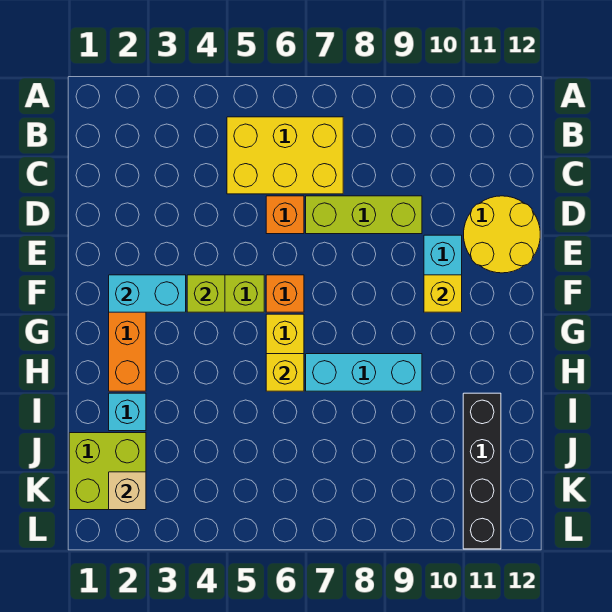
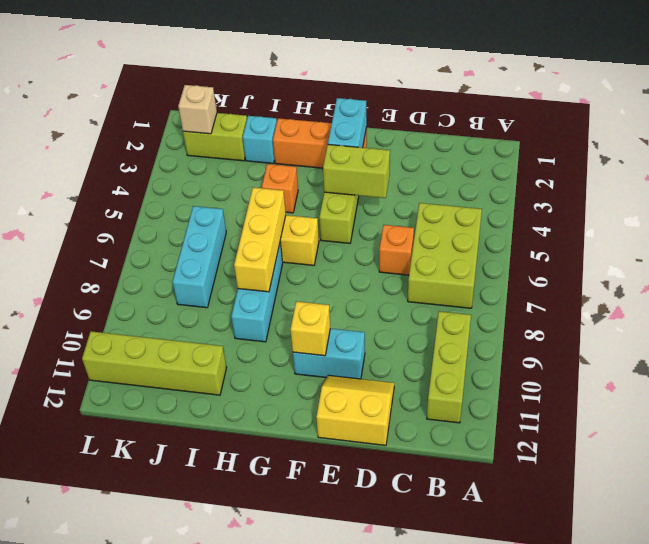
yellow 2x3 brick [227,117,343,194] -> lime 2x3 brick [408,203,482,308]
lime 1x3 brick [306,196,422,234] -> lime 1x3 brick moved to [427,311,471,423]
yellow 2x2 round brick [464,196,540,273] -> yellow 2x2 slope [316,375,394,445]
lime 1x1 brick [187,275,225,312] -> lime 1x2 brick [323,145,390,198]
orange 1x1 brick [266,275,304,312] -> orange 1x1 brick moved to [262,164,298,213]
yellow 1x1 brick [266,354,304,391] -> yellow 1x3 brick [234,187,286,292]
black 1x4 brick [463,393,501,549] -> lime 1x4 brick [82,331,227,395]
lime 2x2 brick [69,433,146,510] -> lime 1x2 brick [183,113,247,161]
none -> cyan 1x3 brick [172,206,226,308]

